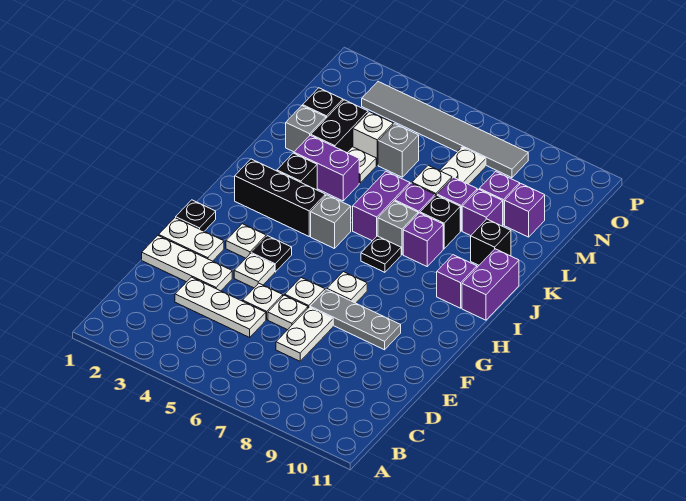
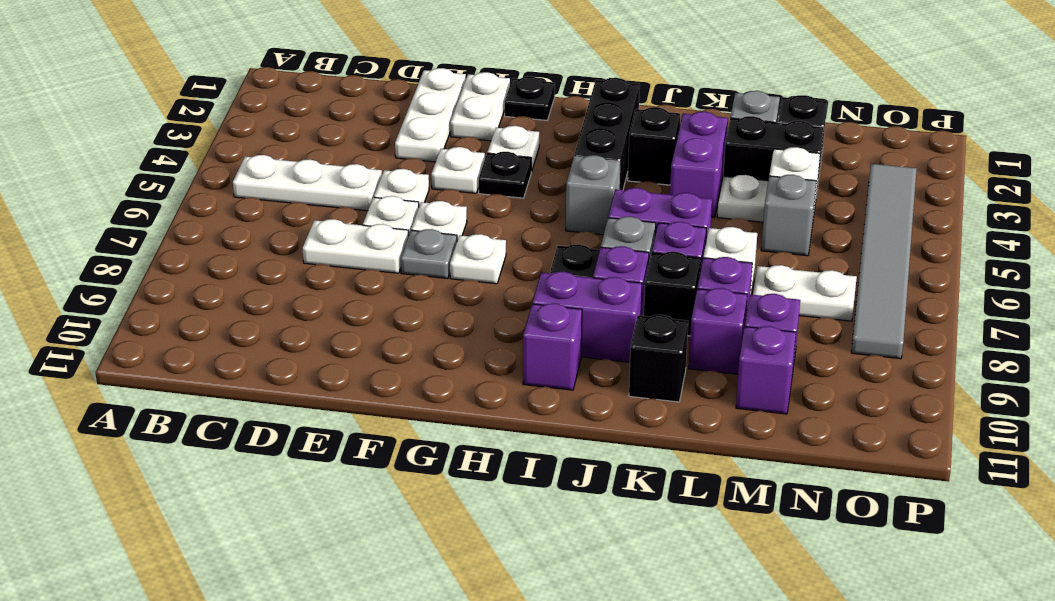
white 1x3 plate [175,277,266,337] -> white 1x3 plate turned to [233,155,382,211]
grey 1x3 plate [310,289,401,350] -> grey 1x1 plate [400,229,457,279]
purple 1x2 brick [462,249,519,320] -> purple 1x2 brick moved to [532,272,642,362]

